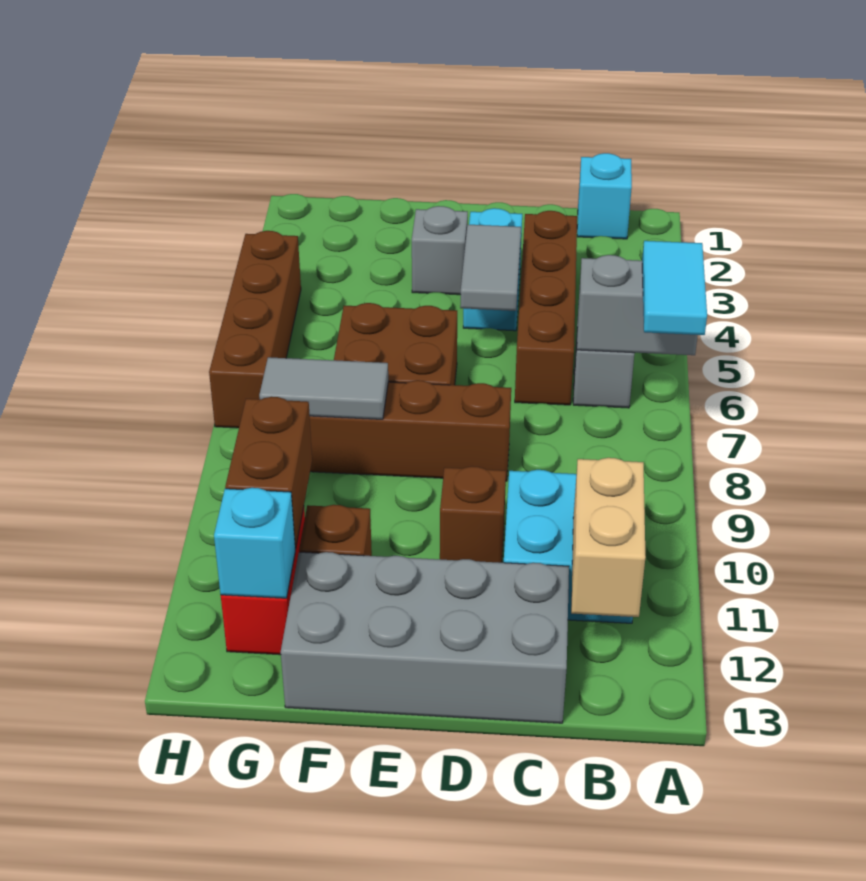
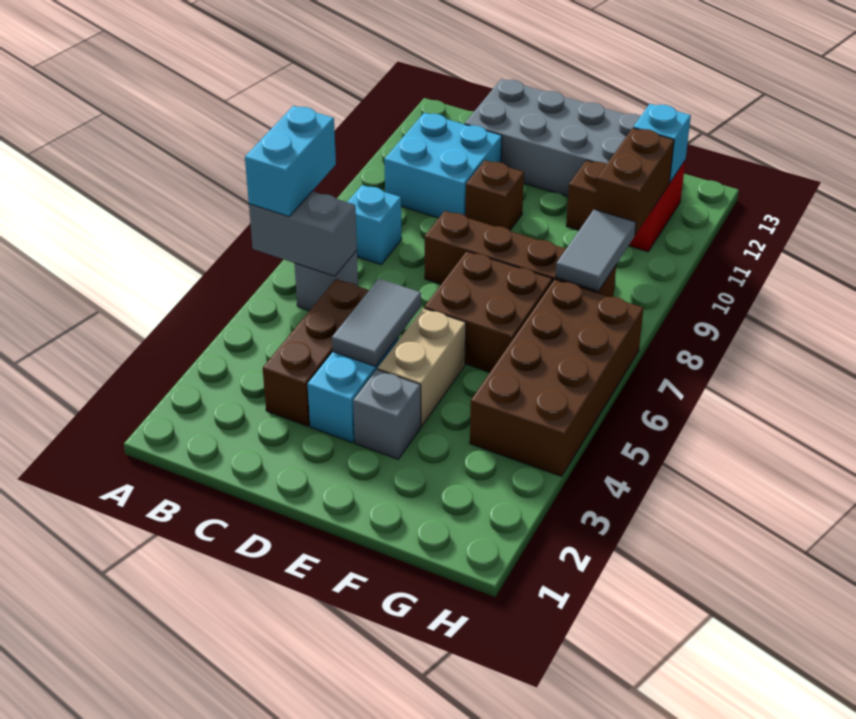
cyan 1x2 tile [642,241,707,335] -> cyan 1x2 brick [245,106,336,217]
cyan 1x1 brick [577,153,632,239] -> cyan 1x1 brick moved to [348,185,402,265]
tan 1x2 brick [571,458,646,617] -> tan 1x2 brick moved to [378,308,466,426]
brown 1x4 brick [515,211,577,405] -> brown 1x3 brick [263,279,369,426]
grey 1x2 tile [259,357,388,419] -> grey 1x2 tile turned to [556,209,636,291]
brown 1x4 brick [209,231,301,428] -> brown 2x4 brick [470,279,643,476]

